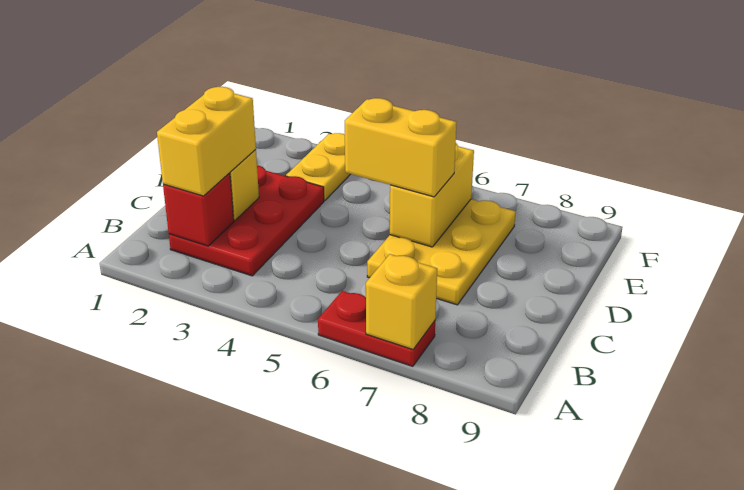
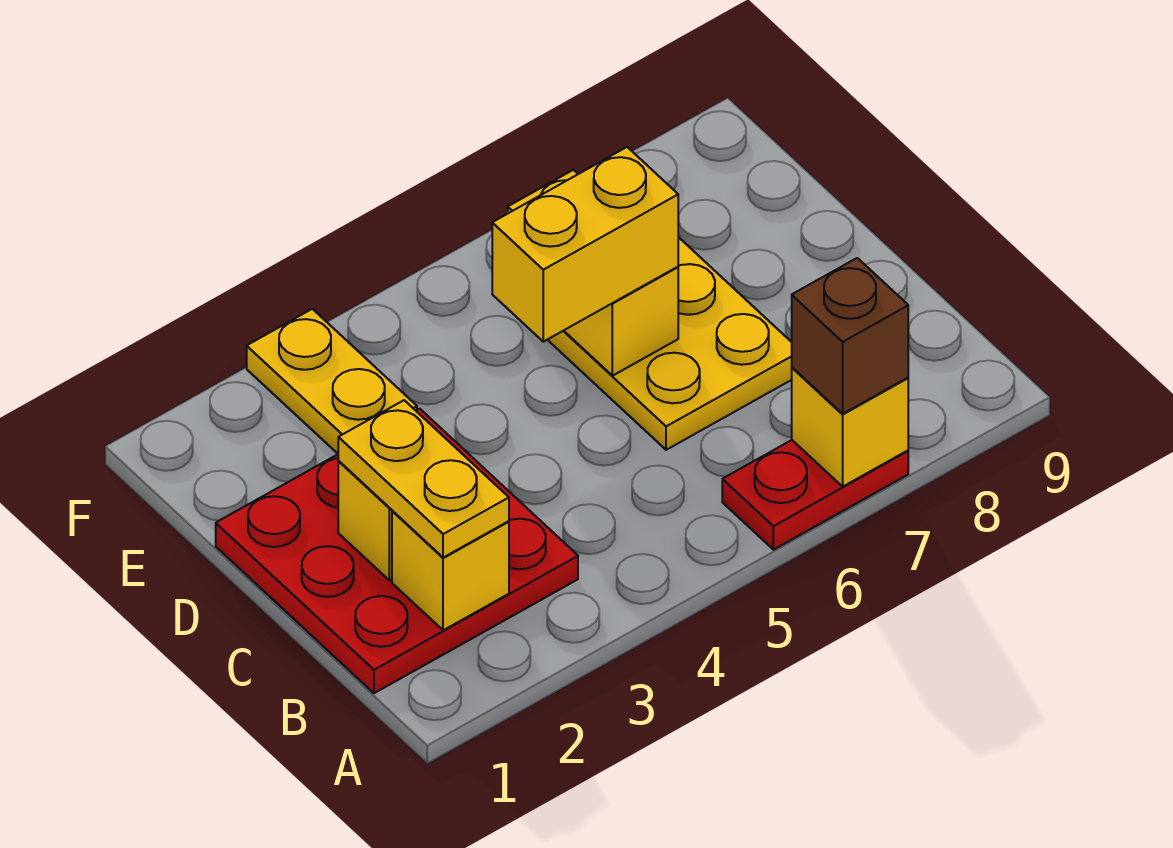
none -> brown 1x1 brick [792,258,908,414]
red 2x3 plate [169,165,324,276] -> red 3x3 plate [216,409,578,693]
red 1x1 brick [163,173,234,246] -> yellow 1x1 brick [392,511,509,630]
yellow 1x2 brick [157,87,256,196] -> yellow 1x2 plate [338,400,509,558]

